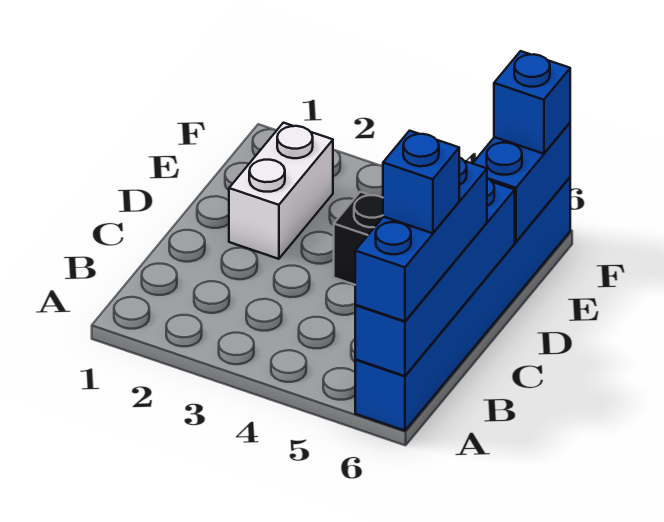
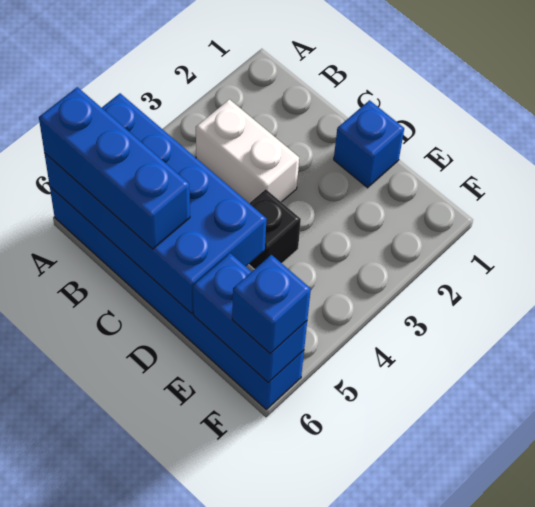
blue 1x4 brick [355,178,515,376] -> blue 2x4 brick [44,93,267,314]
blue 1x1 brick [383,131,459,233] -> blue 1x1 brick moved to [334,100,404,188]
white 1x2 brick [229,123,333,259] -> white 1x2 brick moved to [196,99,299,203]

